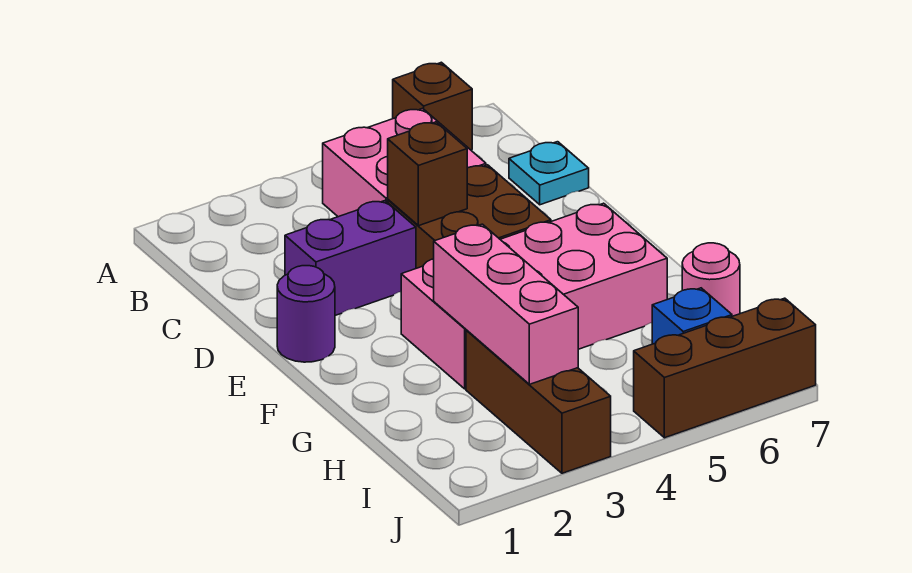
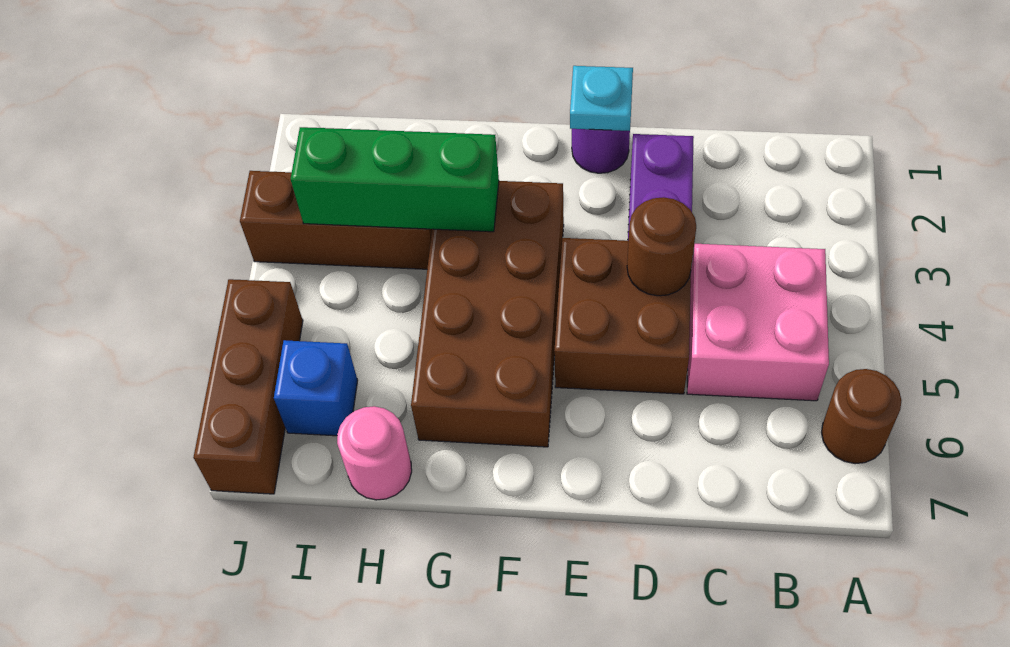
brown 1x1 brick [393,62,472,150] -> brown 1x1 round brick [821,369,901,464]
cyan 1x1 plate [509,142,589,205] -> cyan 1x1 plate moved to [570,66,633,131]
brown 1x1 brick [388,122,467,226] -> brown 1x1 round brick [627,197,696,296]
pink 2x4 brick [401,203,667,389] -> brown 2x4 brick [411,181,564,447]
pink 1x3 brick [434,224,578,384] -> green 1x3 brick [291,127,499,232]

